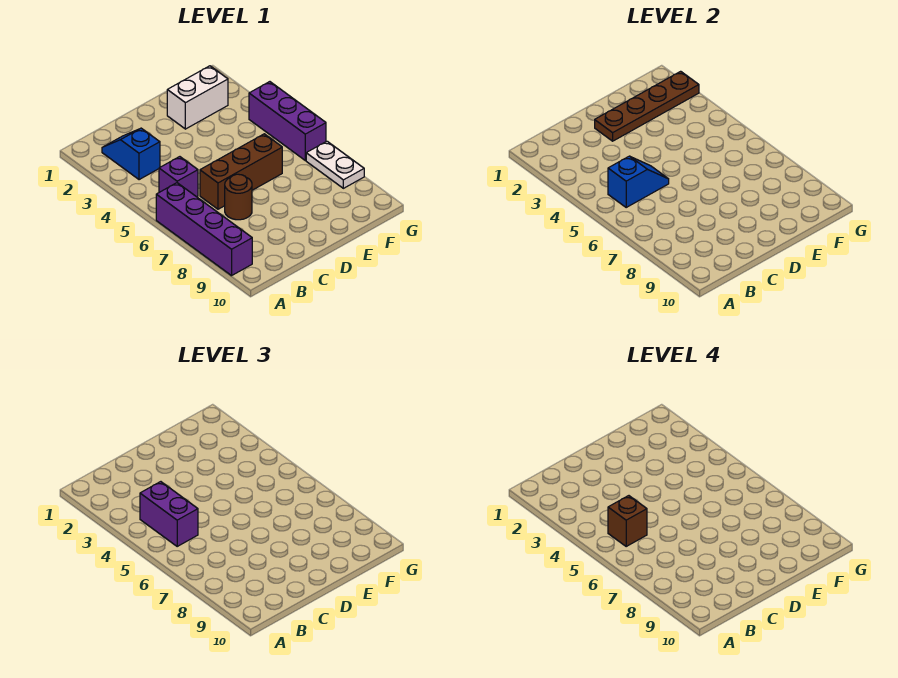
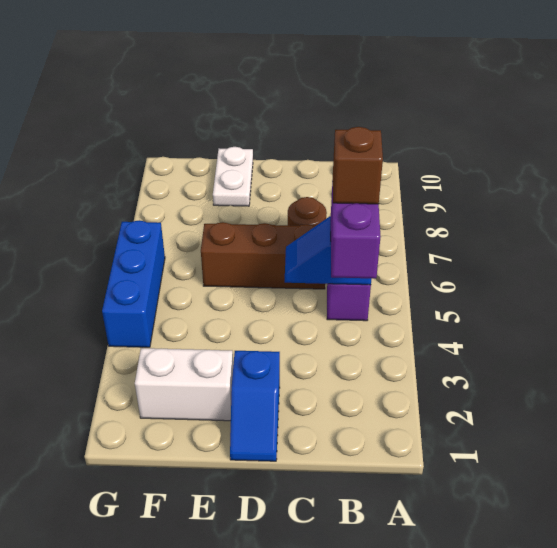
purple 1x4 brick [156,183,252,276] -> none
blue 1x2 slope [102,128,160,180] -> blue 1x2 slope moved to [230,351,280,461]
brown 1x4 plate [595,71,699,141] -> none
purple 1x3 brick [249,82,326,160] -> blue 1x3 brick [102,220,165,347]
white 1x2 plate [306,141,364,188] -> white 1x2 plate moved to [213,147,253,206]

